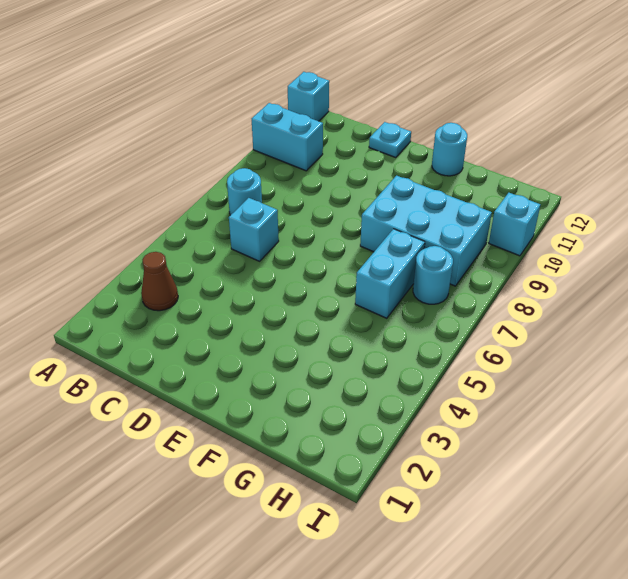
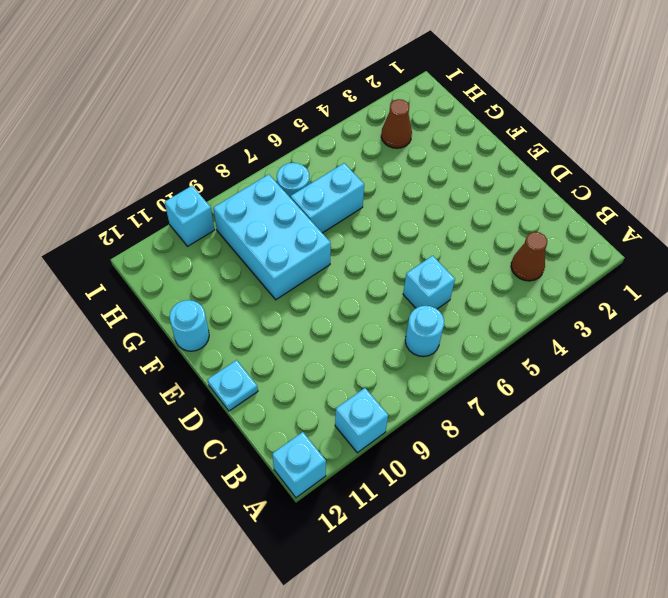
cyan 1x2 brick [252,103,323,171] -> cyan 1x1 brick [335,388,388,453]
none -> brown 1x1 cone [381,99,412,148]

